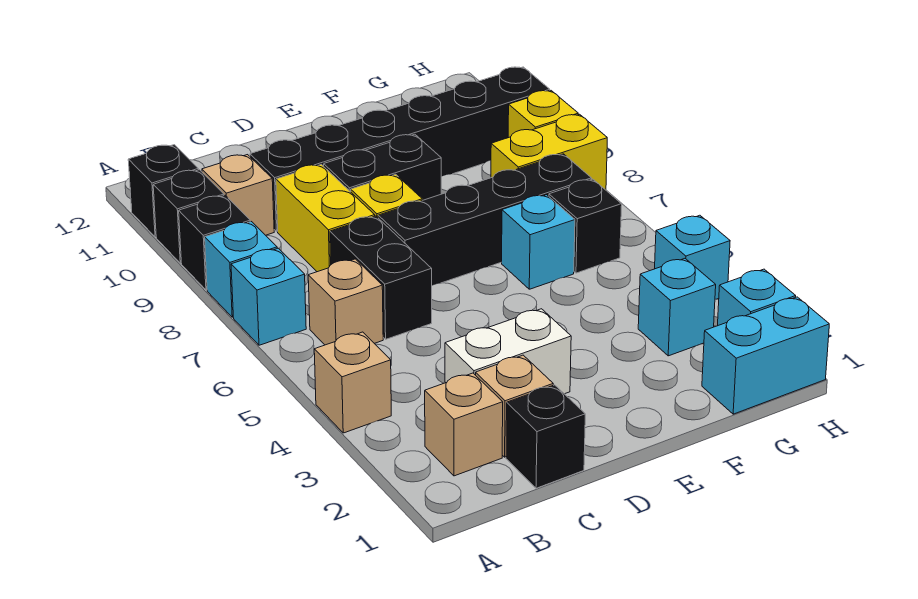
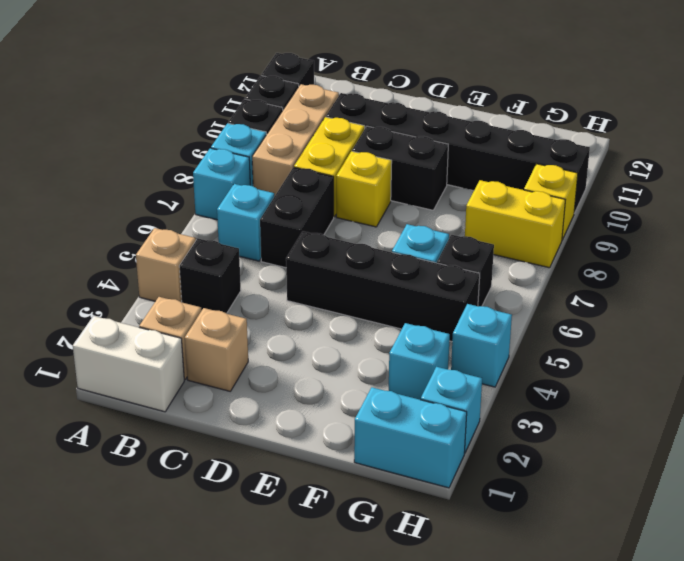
tan 1x1 brick [308,259,383,345] -> cyan 1x1 brick [217,184,274,261]
tan 1x1 brick [202,155,274,235] -> tan 1x3 brick [252,84,339,196]
black 1x1 brick [506,385,585,488] -> black 1x1 brick moved to [179,239,241,313]
white 1x2 brick [445,309,571,394] -> white 1x2 brick moved to [73,316,184,412]
black 1x4 brick [378,154,592,285] -> black 1x4 brick moved to [286,231,480,342]

